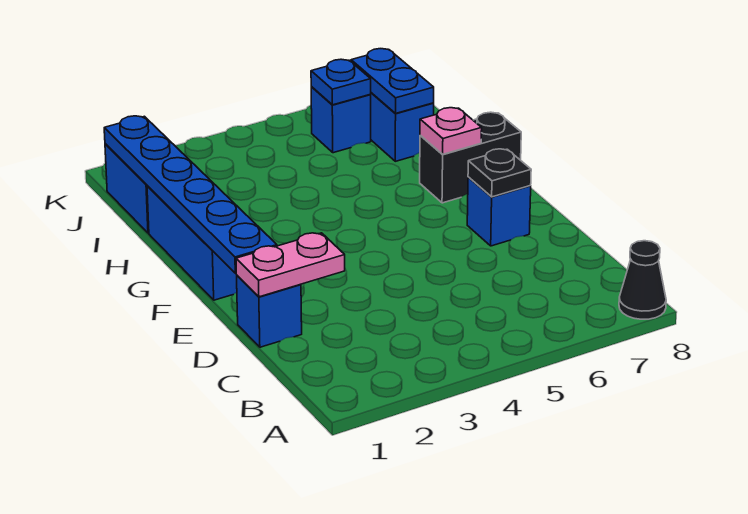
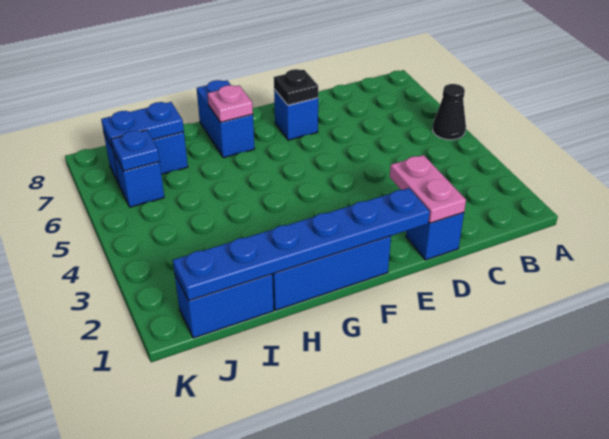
black 1x1 cone [619,241,666,319] -> black 1x1 cone moved to [433,84,466,140]
black 1x2 brick [420,112,521,203] -> blue 1x2 brick [197,80,255,158]

